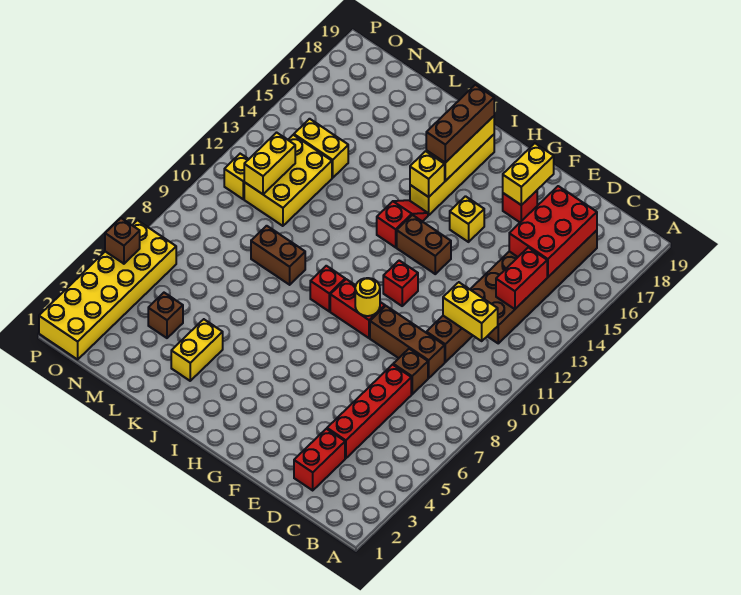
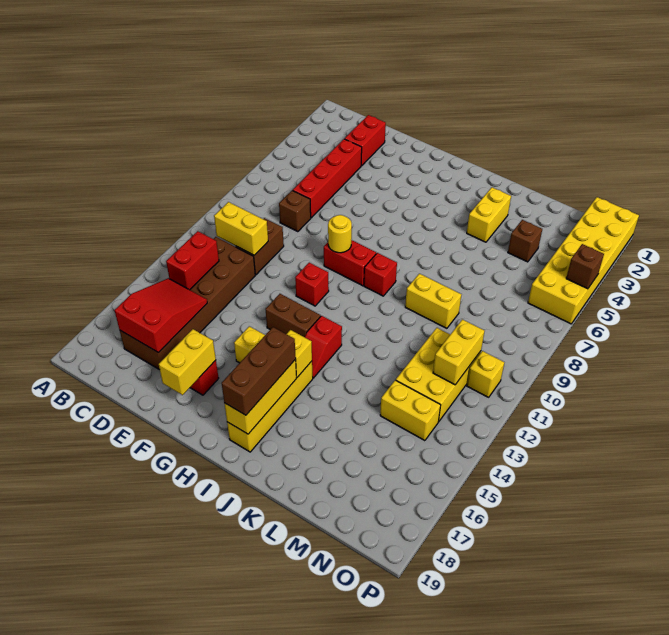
red 2x3 brick [509,186,597,277] -> red 2x3 slope [115,278,207,353]
brown 1x3 brick [370,306,445,378] -> none
brown 1x2 brick [251,226,305,285] -> yellow 1x2 brick [405,274,462,328]

